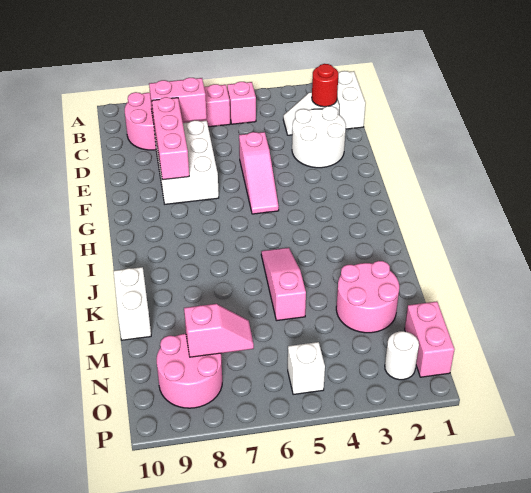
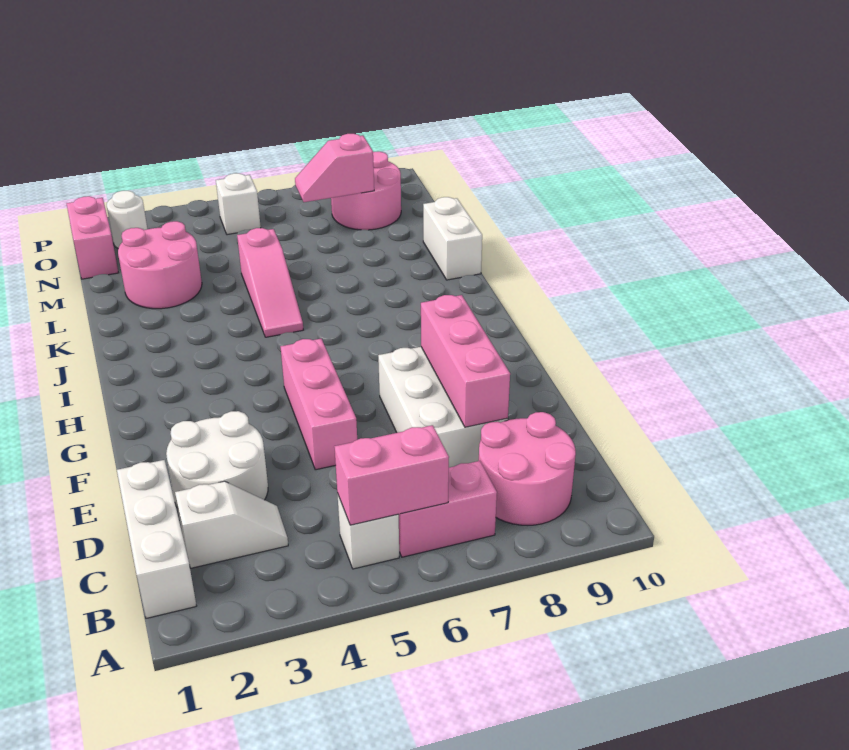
white 1x2 brick [337,71,365,129] -> white 1x3 brick [117,460,196,618]
pink 1x1 brick [227,82,256,124] -> white 1x1 brick [337,493,399,569]
red 1x1 round brick [312,64,338,107] -> none
pink 1x2 brick [149,78,207,122] -> pink 1x2 brick moved to [334,425,449,525]
pink 1x3 slope [239,132,279,214] -> pink 1x3 brick [280,339,357,470]

